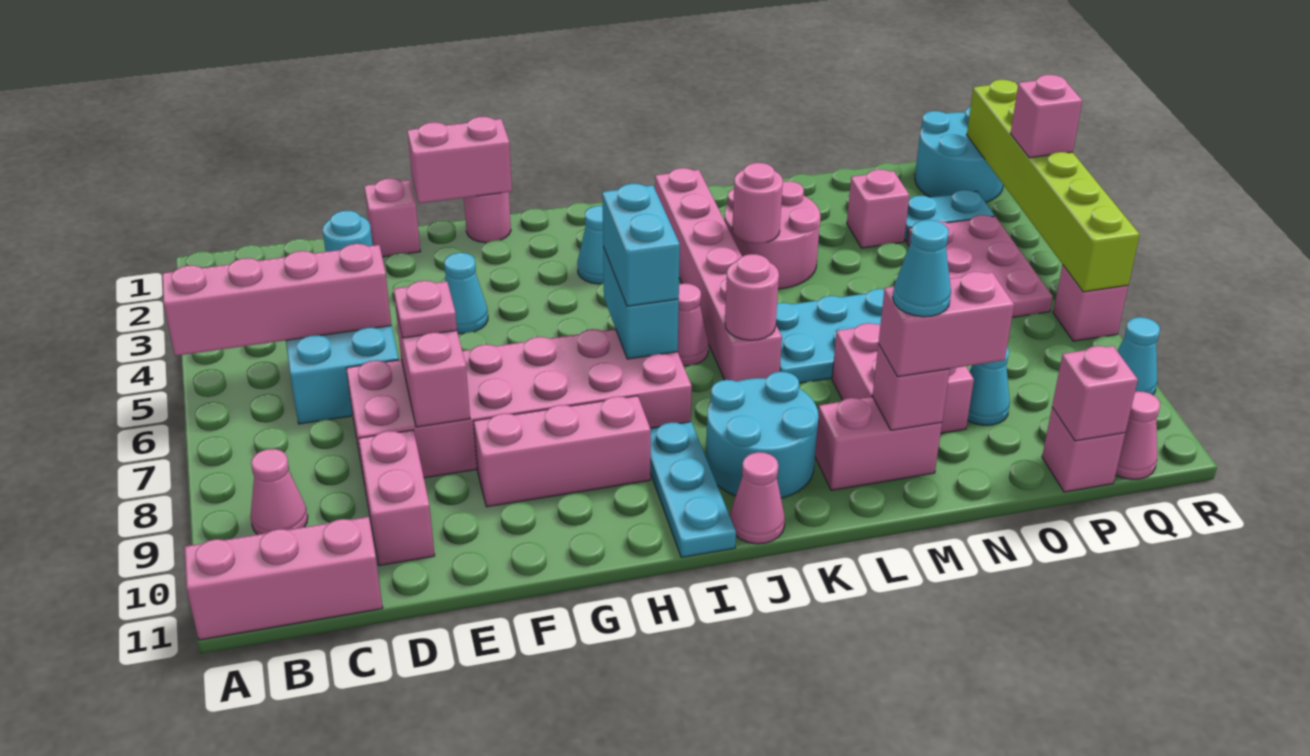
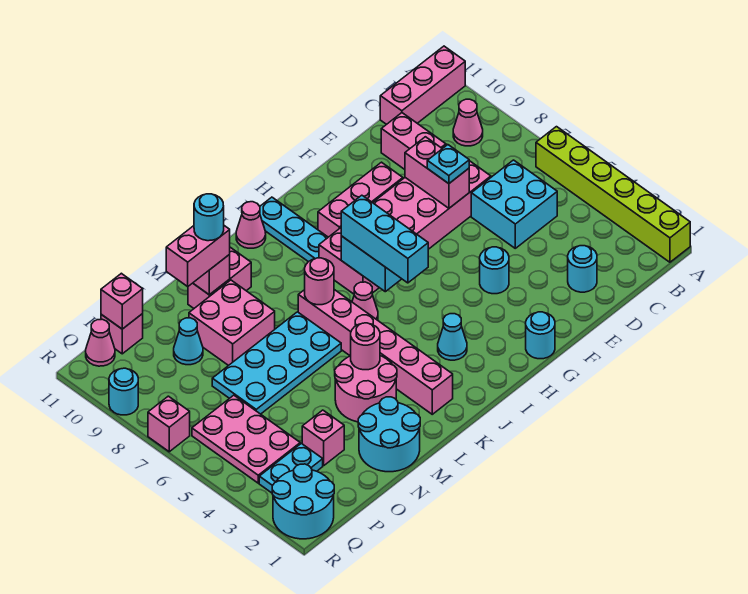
pink 1x4 brick [162,244,392,356] -> none
pink 1x1 brick [364,178,421,257] -> none
pink 1x1 plate [394,281,457,338] -> cyan 1x1 plate [427,145,469,184]
pink 1x2 brick [407,117,512,203] -> none
cyan 1x1 cone [444,253,488,334] -> cyan 1x1 round brick [480,247,509,294]
pink 1x1 round brick [464,192,511,243] -> cyan 1x1 round brick [526,312,555,359]
cyan 1x2 brick [602,183,680,306] -> cyan 1x3 brick [341,195,428,283]
cyan 2x2 round brick [706,372,818,498] -> cyan 2x2 round brick moved to [358,397,420,472]
cyan 1x1 cone [893,220,951,317] -> cyan 1x1 round brick [194,194,224,241]
lime 1x6 brick [967,80,1140,292] -> lime 1x6 brick moved to [536,127,690,262]
pink 1x1 brick [1010,75,1082,158] -> none
cyan 1x1 cone [1117,317,1160,395] -> cyan 1x1 round brick [109,368,138,415]

